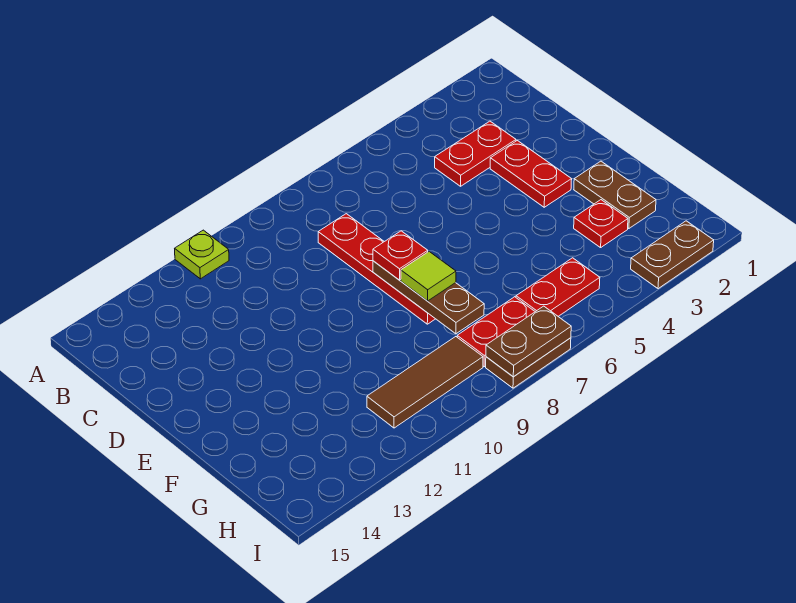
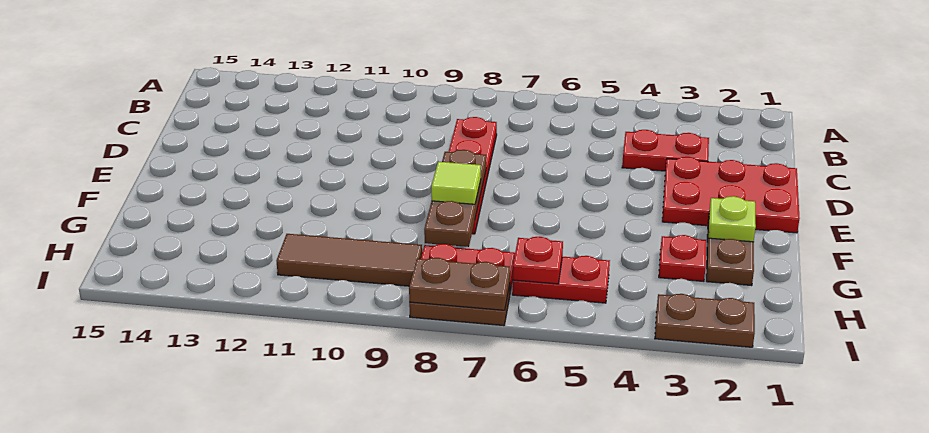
lime 1x1 plate [175,230,229,279] -> lime 1x1 plate moved to [709,196,756,242]
red 1x2 plate [490,141,572,207] -> red 2x3 plate [662,157,800,233]
red 1x1 plate [373,231,428,280] -> red 1x1 plate moved to [513,237,563,284]

